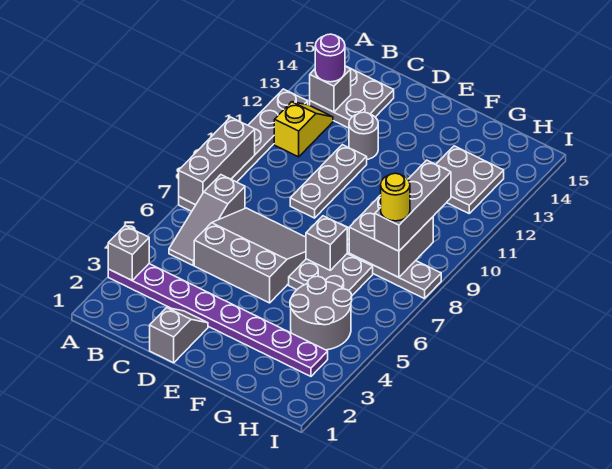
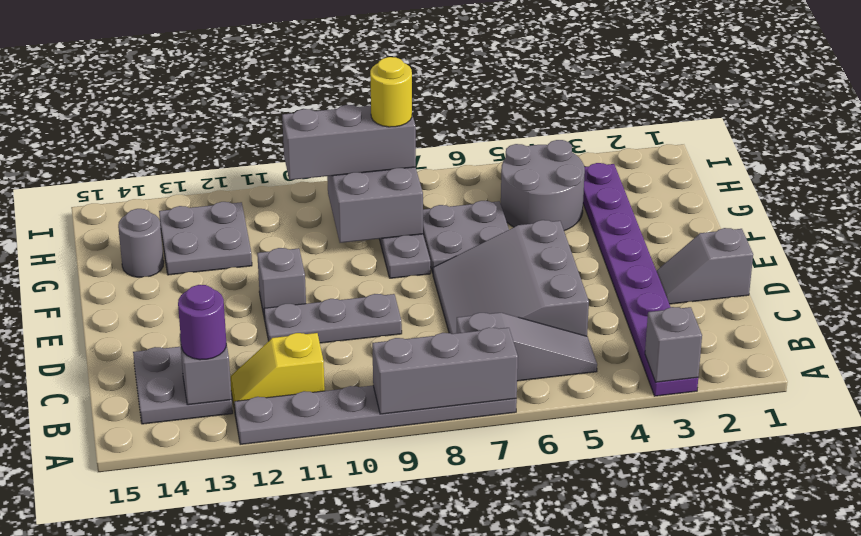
grey 1x1 round brick [349,112,378,159] -> grey 1x1 round brick moved to [118,209,164,277]
grey 1x1 brick [306,216,347,270] -> grey 1x1 brick moved to [257,248,306,319]

